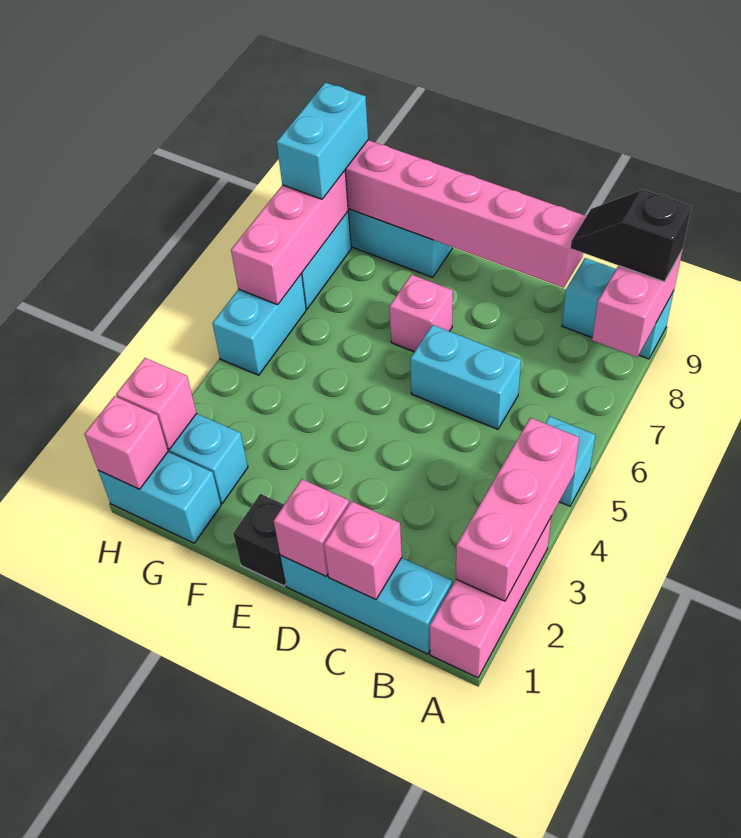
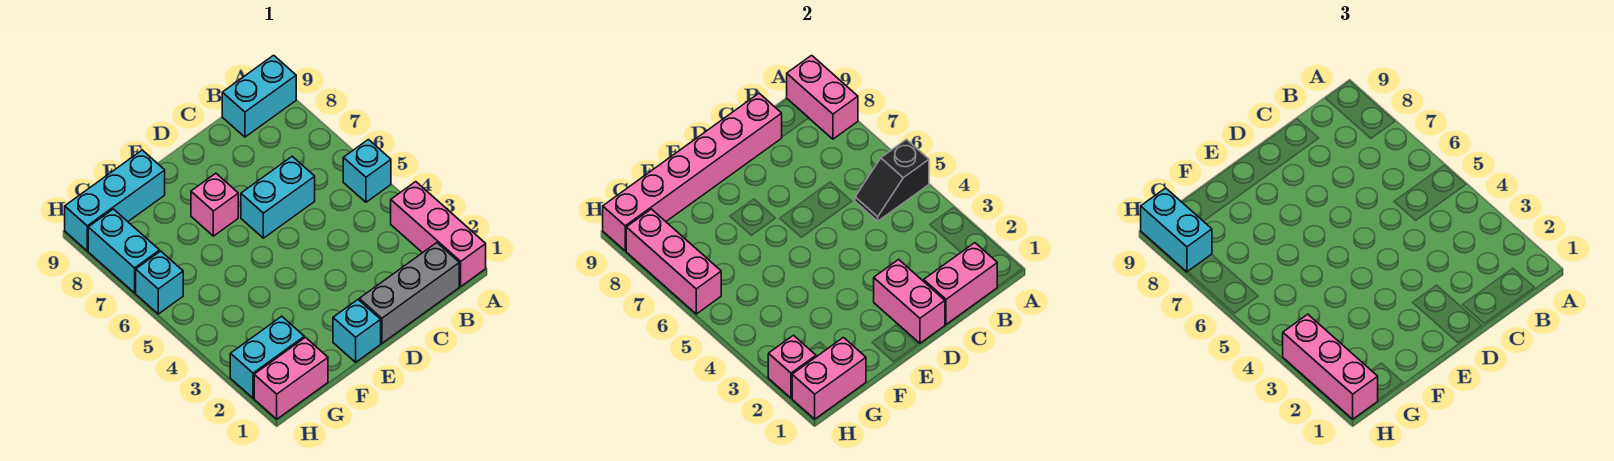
pink 1x3 brick [456,418,579,601] -> pink 1x3 brick moved to [1283,314,1378,419]
black 1x2 slope [571,190,692,282] -> black 1x2 slope moved to [855,140,929,221]
cyan 1x3 brick [280,555,452,654] -> grey 1x3 brick [359,243,459,343]
pink 1x1 brick [324,501,402,600] -> pink 1x2 brick [924,243,997,324]
pink 1x1 brick [274,479,349,576] -> pink 1x2 brick [874,259,945,343]
black 1x1 brick [233,494,286,586] -> cyan 1x1 brick [333,300,381,362]
cyan 1x2 brick [98,452,221,543] -> pink 1x2 brick [254,337,328,419]
pink 1x1 brick [84,396,168,489] -> pink 1x2 brick [792,337,866,419]
cyan 1x2 brick [212,275,306,375] -> cyan 1x1 brick [136,251,183,314]

